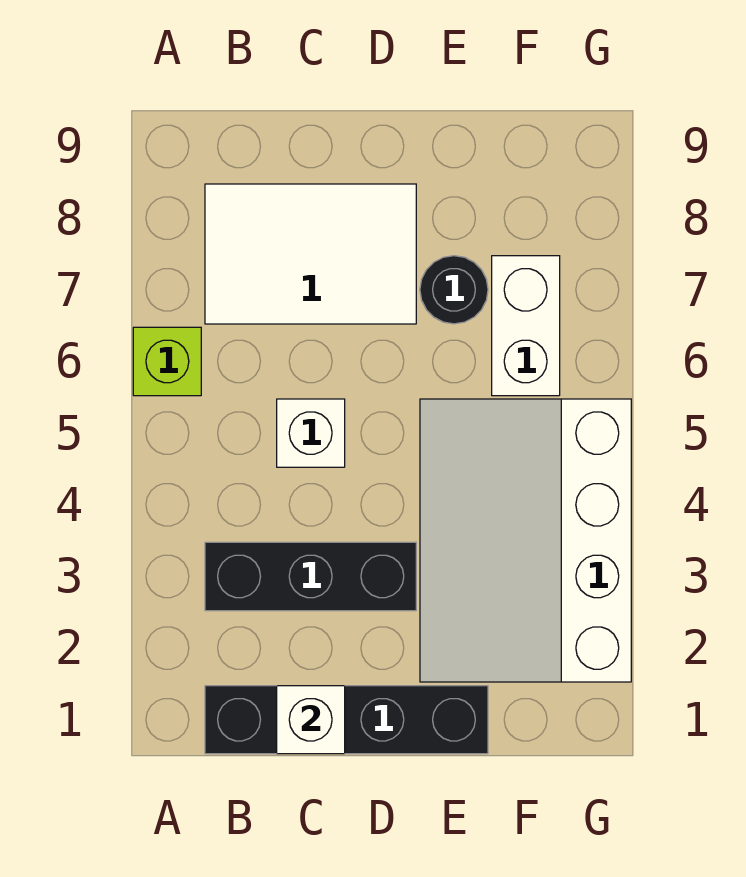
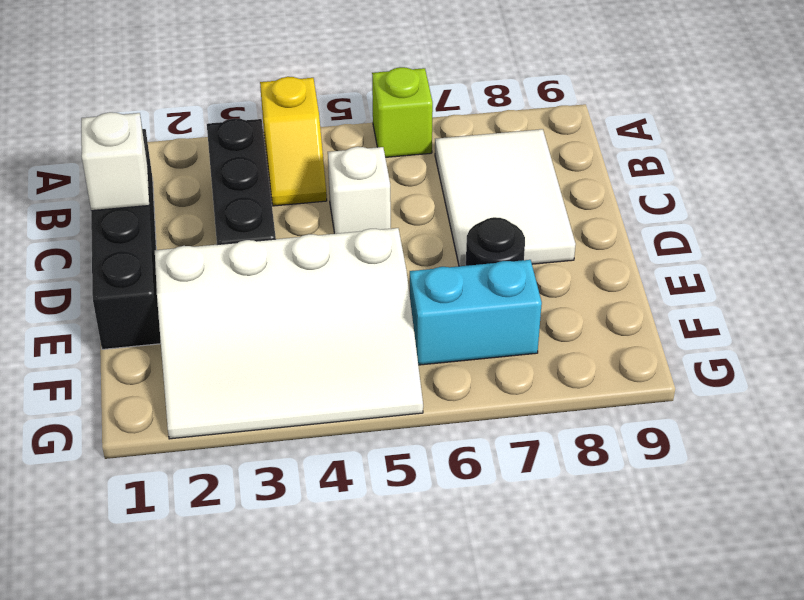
none -> yellow 1x2 slope [260,77,327,206]
white 3x4 slope [420,399,631,682] -> white 3x4 slope turned to [155,228,423,439]
white 1x2 brick [492,256,560,396] -> cyan 1x2 brick [410,260,542,365]

